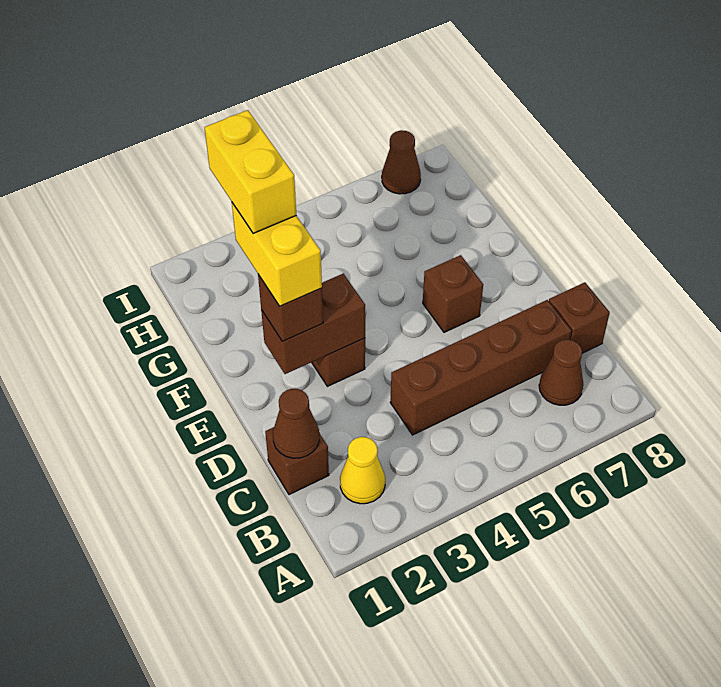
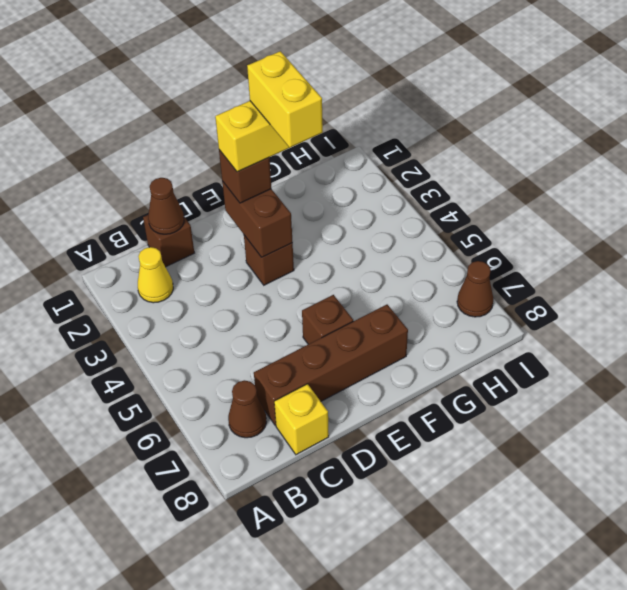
brown 1x4 brick [390,300,572,435] -> brown 1x4 brick turned to [254,305,408,425]
brown 1x1 brick [549,282,610,353] -> yellow 1x1 brick [274,384,329,455]
yellow 1x2 brick [204,110,296,234] -> yellow 1x2 brick turned to [247,51,323,147]

